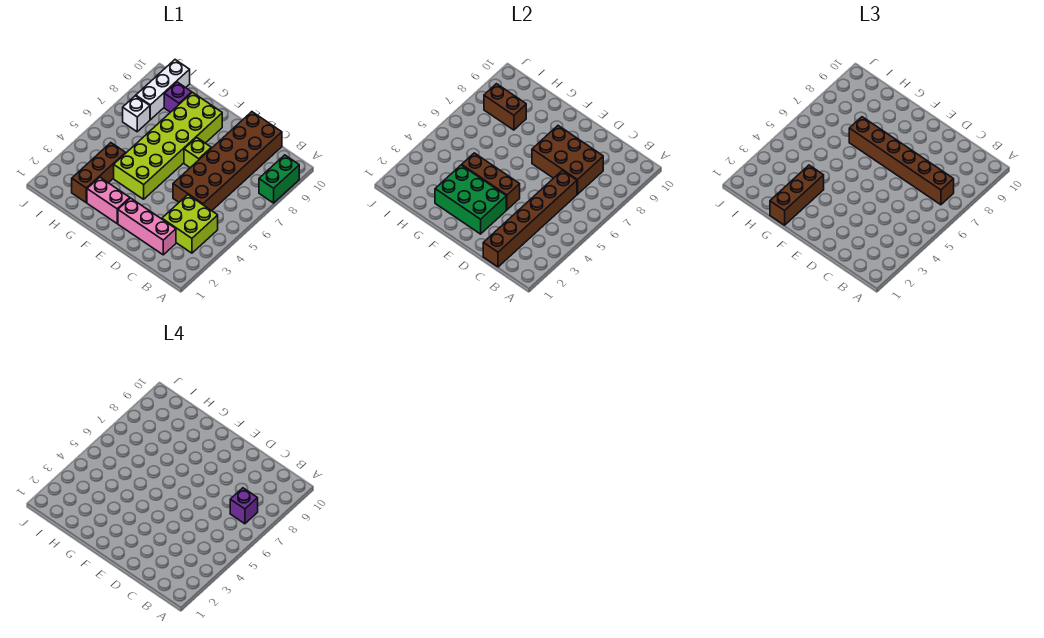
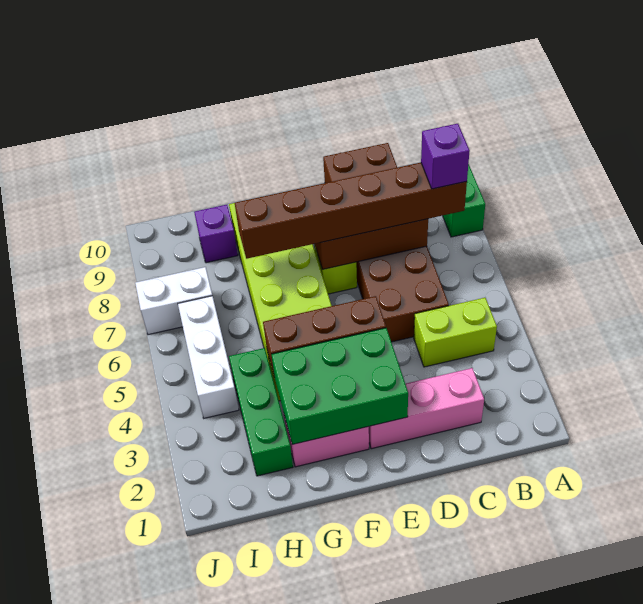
lime 2x2 brick [162,195,218,253] -> lime 1x2 brick [414,297,497,367]
brown 1x6 brick [483,170,577,267] -> none
brown 1x3 brick [770,165,824,225] -> none
brown 1x3 brick [72,143,126,203] -> green 1x3 brick [229,348,293,476]
brown 1x2 brick [484,84,526,130] -> none
white 1x1 brick [123,96,150,132] -> white 1x2 brick [135,267,212,335]
white 1x3 brick [136,60,190,120] -> white 1x3 brick moved to [178,296,239,418]

